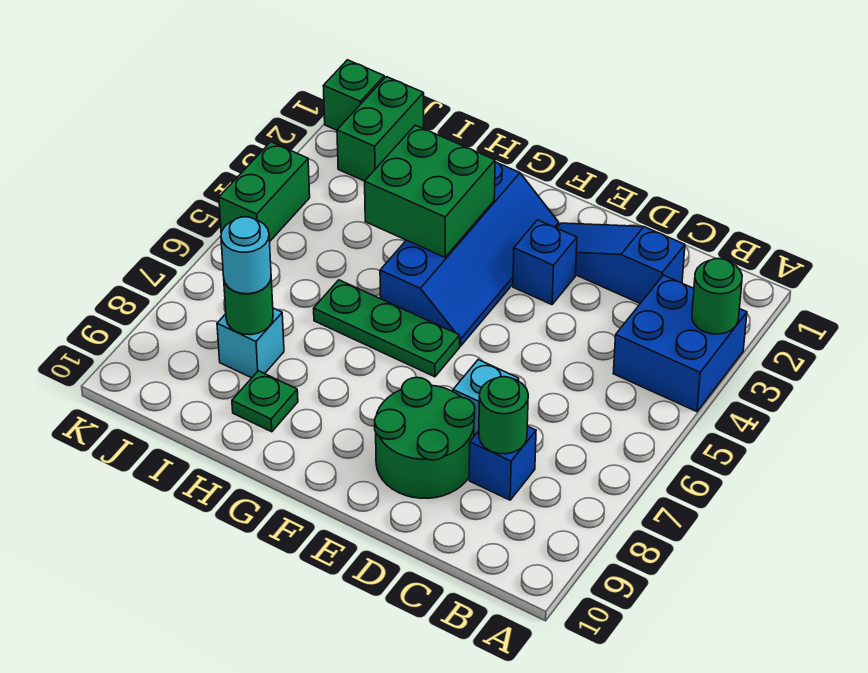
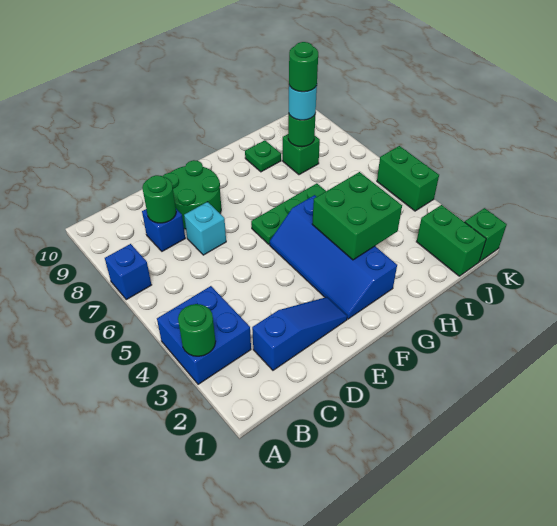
blue 1x1 brick [513,220,577,305] -> blue 1x1 brick moved to [105,244,151,300]
cyan 1x1 brick [217,308,284,378] -> green 1x1 brick [283,134,320,175]
none -> green 1x1 round brick [289,42,318,92]

